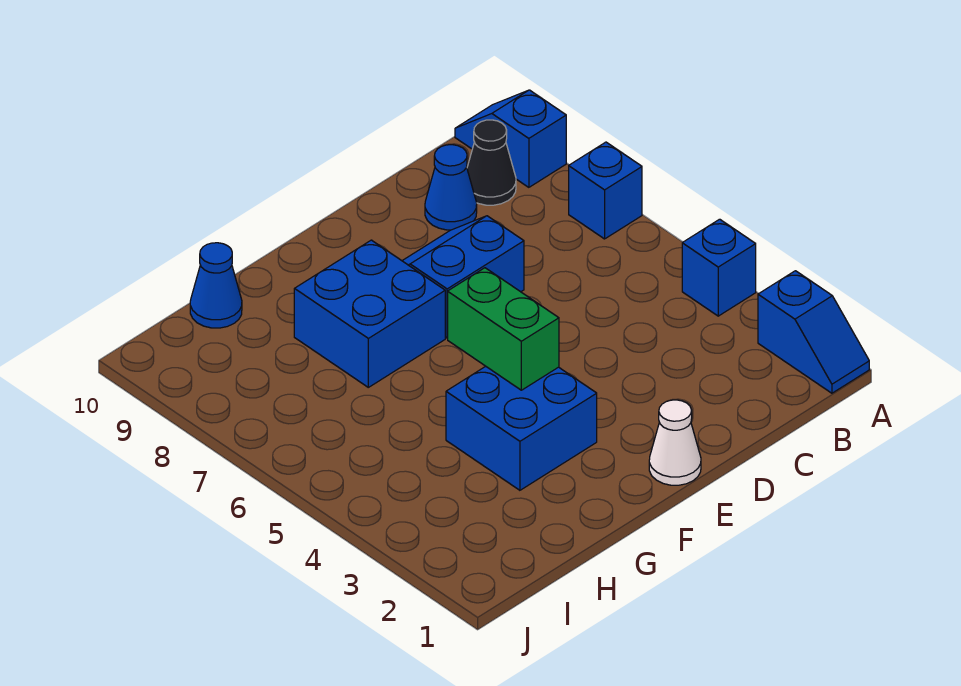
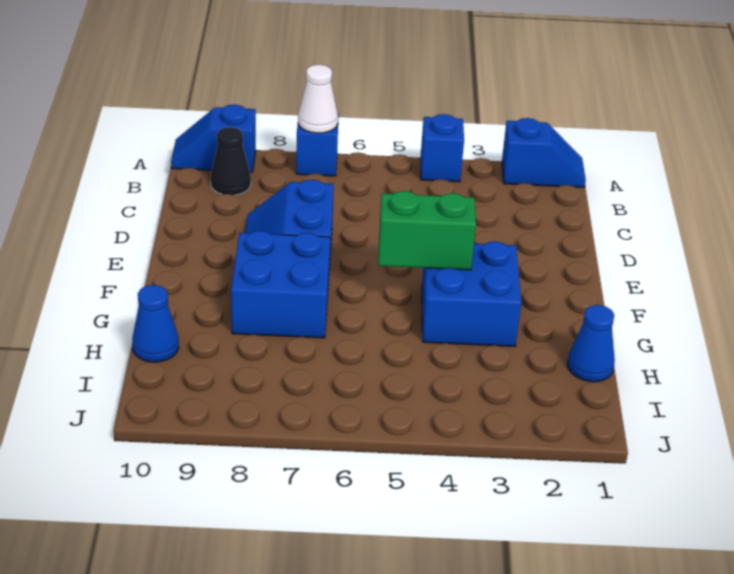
blue 1x1 cone [425,145,477,230] -> blue 1x1 cone moved to [568,305,615,382]
white 1x1 cone [649,400,701,485] -> white 1x1 cone moved to [298,65,338,133]

